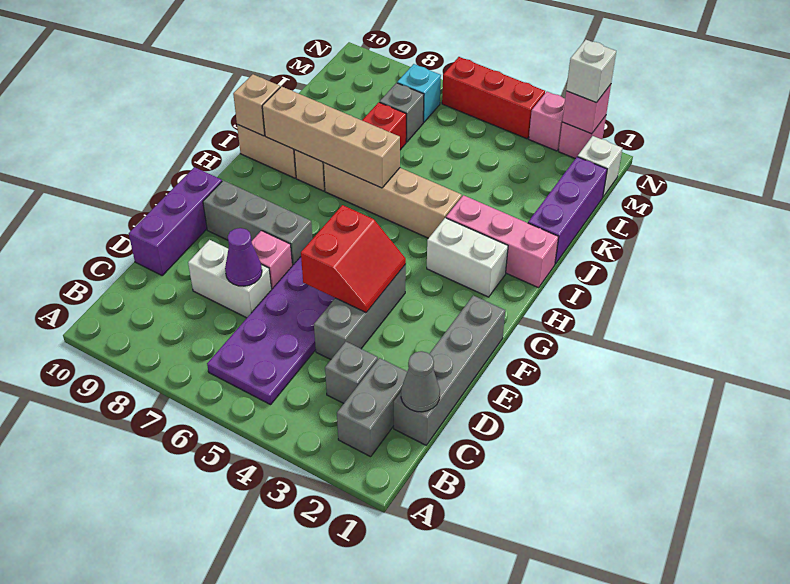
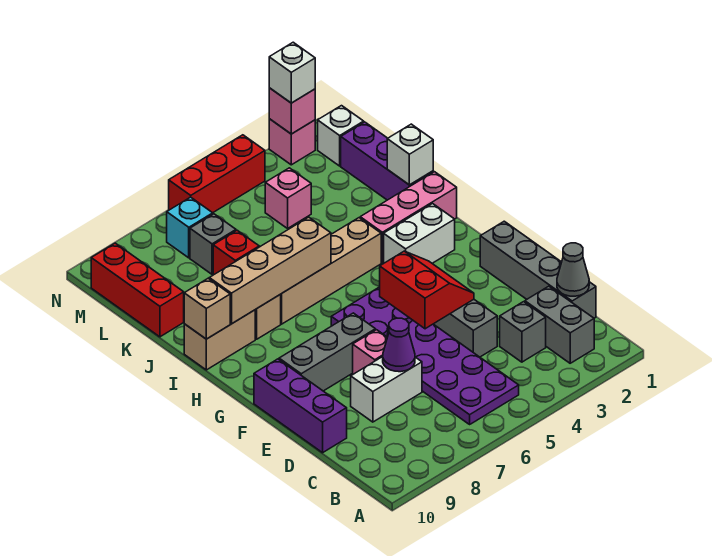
none -> white 1x1 brick [387,124,433,185]
none -> red 1x3 brick [91,243,184,337]
pink 1x1 brick [529,92,565,151] -> pink 1x1 brick moved to [265,168,311,228]

